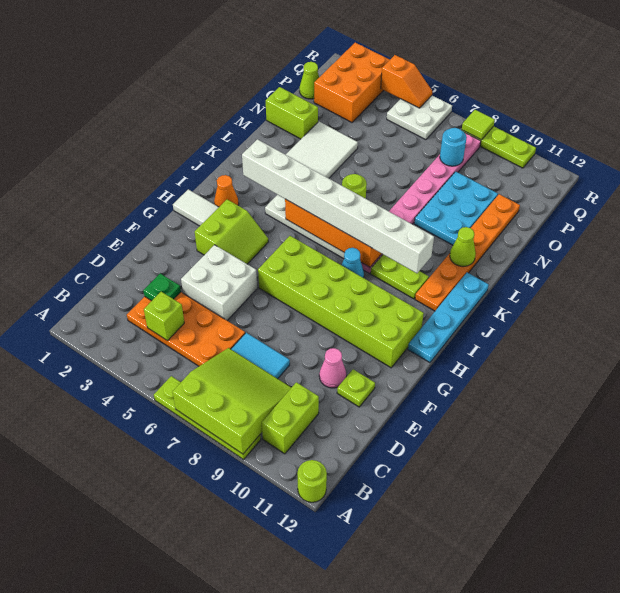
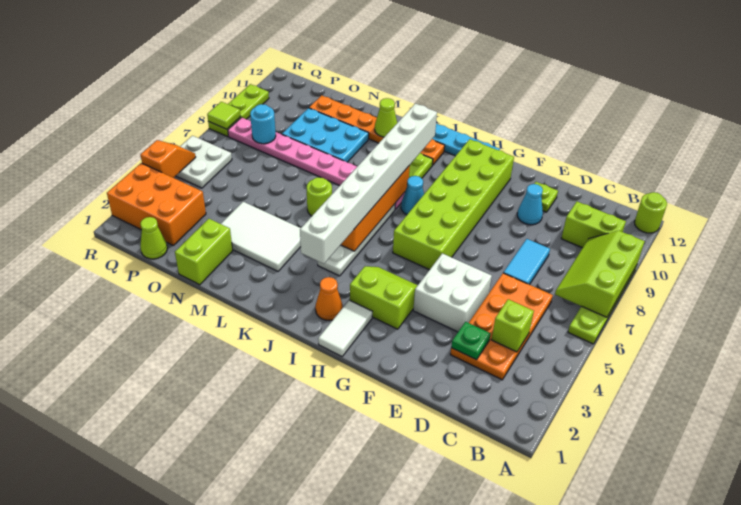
lime 3x3 slope [173,348,291,454] -> lime 2x3 slope [555,231,645,317]
pink 1x1 cone [319,348,346,388] -> cyan 1x1 cone [517,184,543,225]

